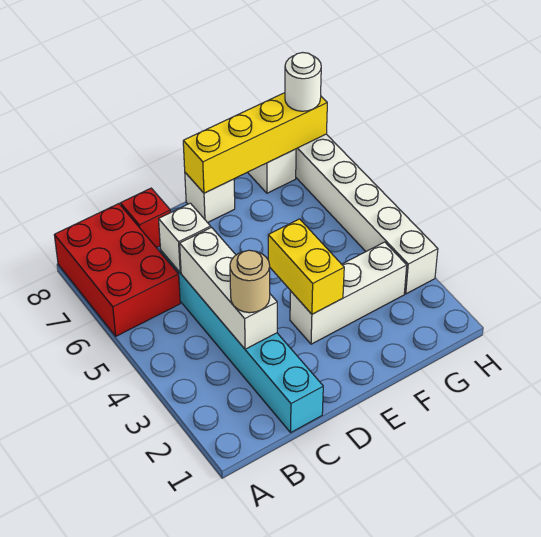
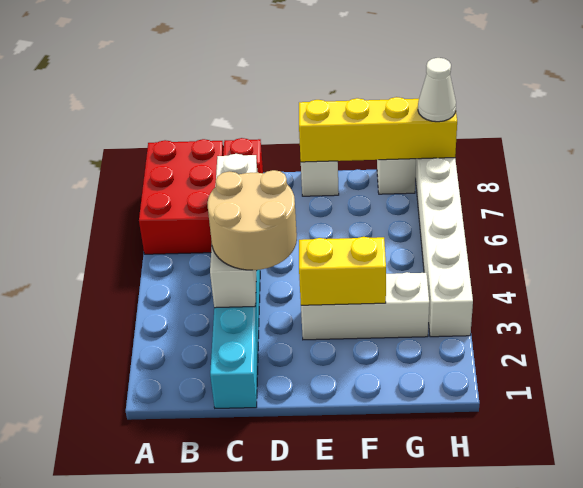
tan 1x1 round brick [230,250,270,313] -> tan 2x2 round brick [207,170,297,270]
yellow 1x2 brick [268,219,344,314] -> yellow 1x2 brick turned to [299,237,386,305]
white 1x1 round brick [285,53,321,111] -> white 1x1 cone [418,58,456,122]

